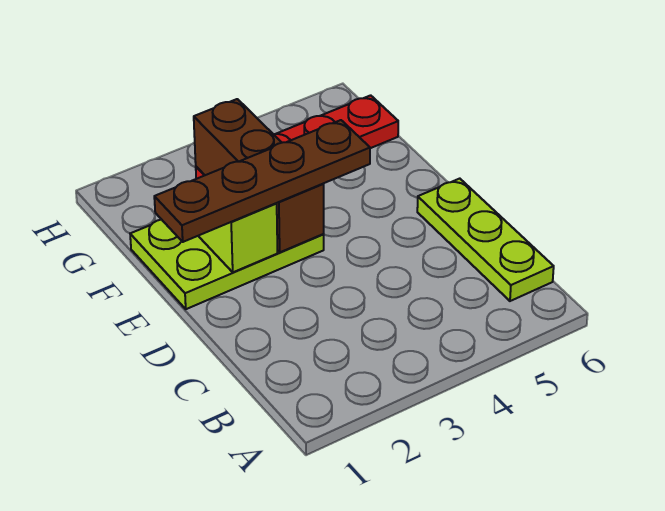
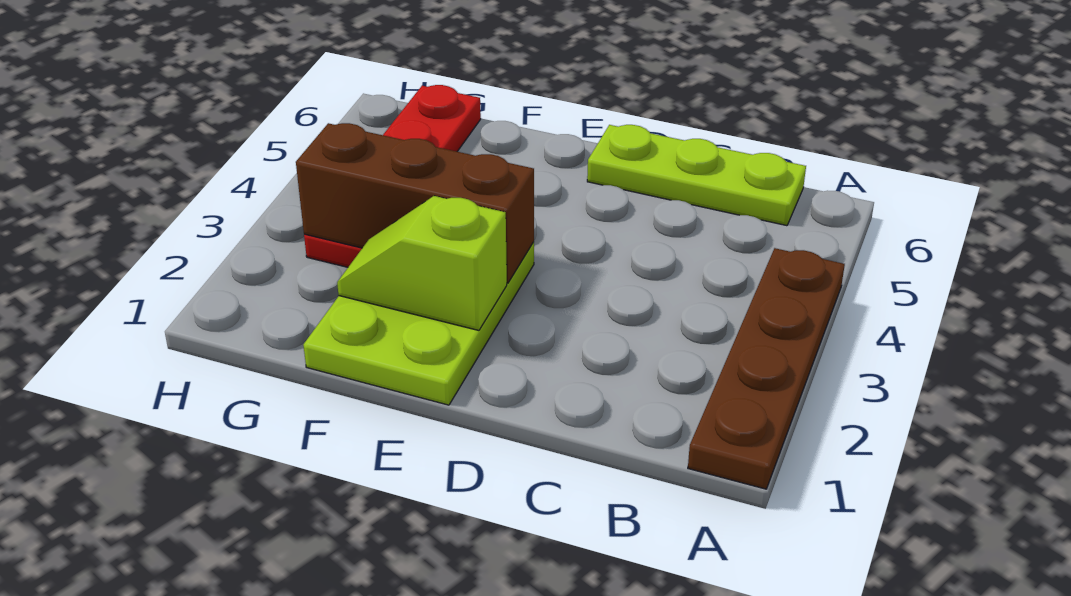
brown 1x4 plate [154,120,370,242] -> brown 1x4 plate moved to [688,248,845,489]

